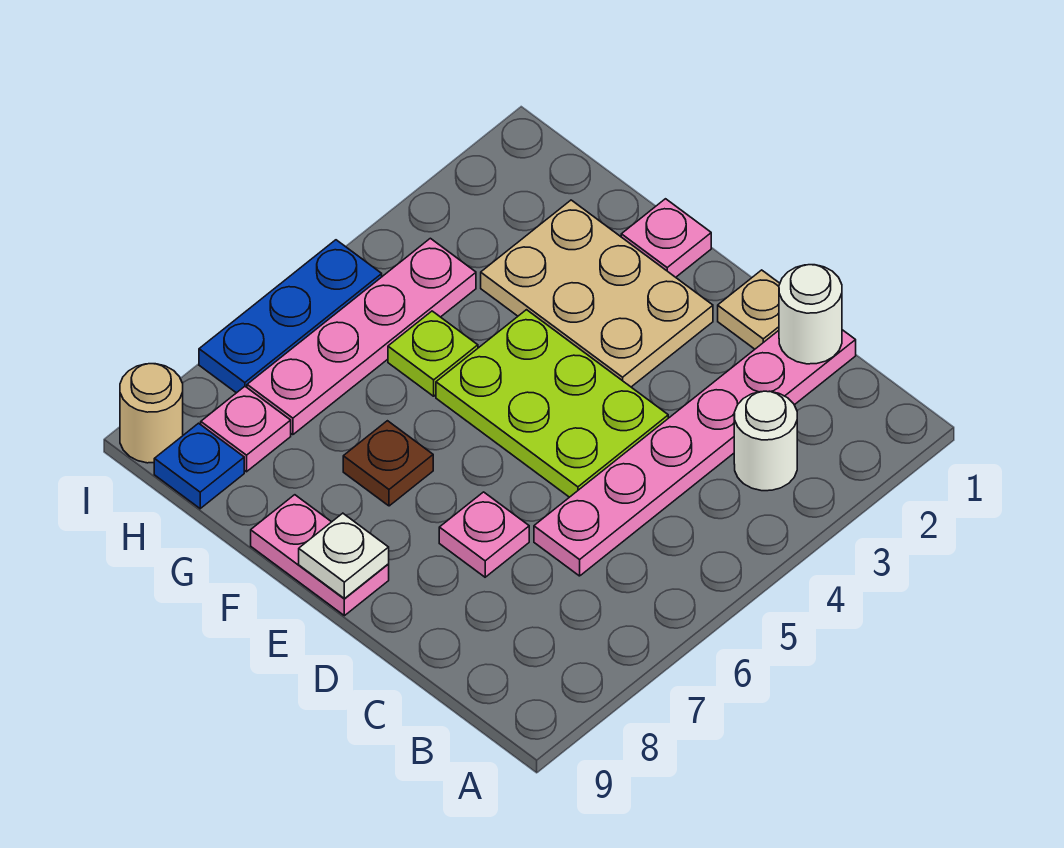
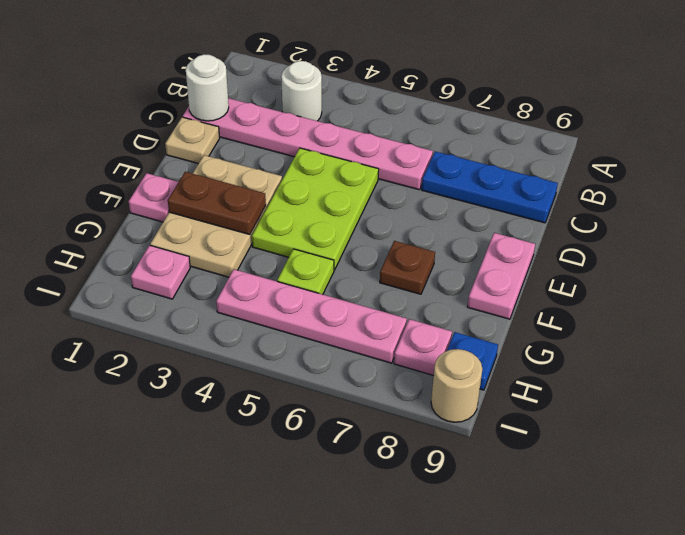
pink 1x1 plate [439,492,529,577] -> pink 1x1 plate moved to [131,245,190,299]
white 1x1 plate [299,513,389,599] -> none
none -> brown 1x2 plate [168,172,266,234]
blue 1x3 plate [199,240,382,393] -> blue 1x3 plate moved to [422,151,558,223]

